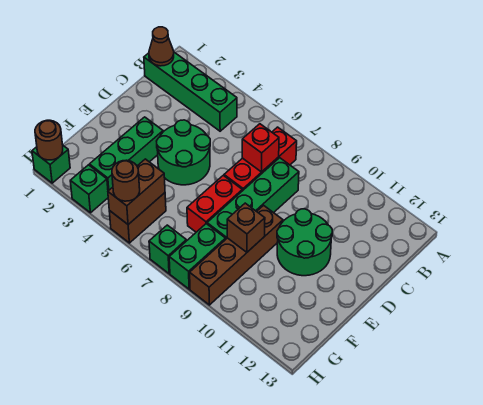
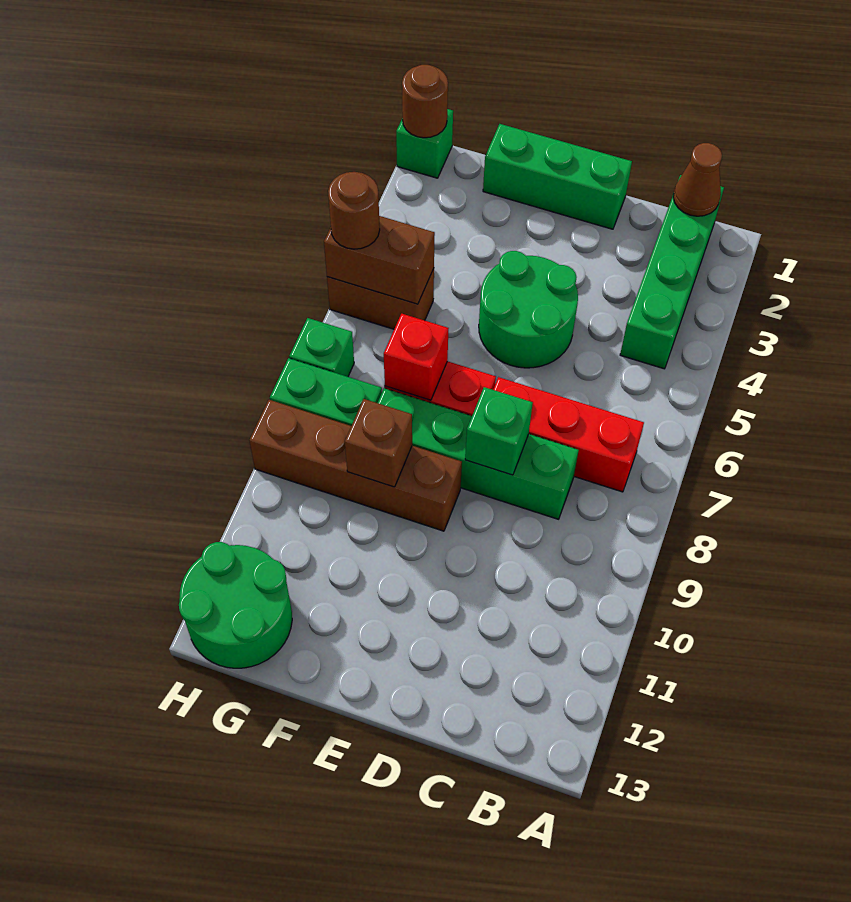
red 1x1 brick [242,124,279,172] -> red 1x1 brick moved to [384,314,449,400]
green 2x2 round brick [277,209,332,276] -> green 2x2 round brick moved to [179,542,292,668]
green 1x3 brick [89,117,163,191] -> green 1x3 brick moved to [483,124,632,229]
green 1x1 brick [70,165,108,213] -> green 1x1 brick moved to [465,387,533,475]

